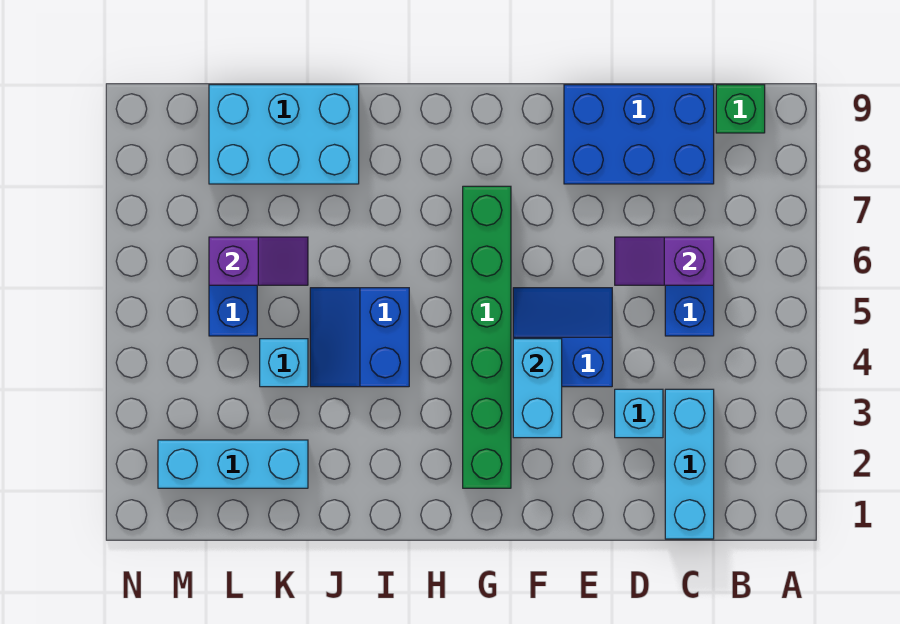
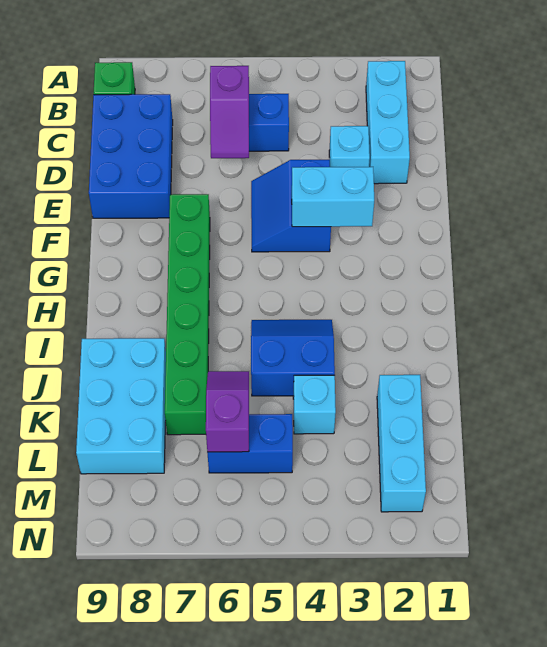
cyan 1x3 brick [665,389,714,539] -> cyan 1x3 brick turned to [366,61,410,184]
green 1x6 brick [463,186,511,488] -> green 1x6 brick turned to [165,194,210,435]
blue 2x2 slope [310,288,409,387] -> blue 2x2 slope turned to [251,320,335,396]

